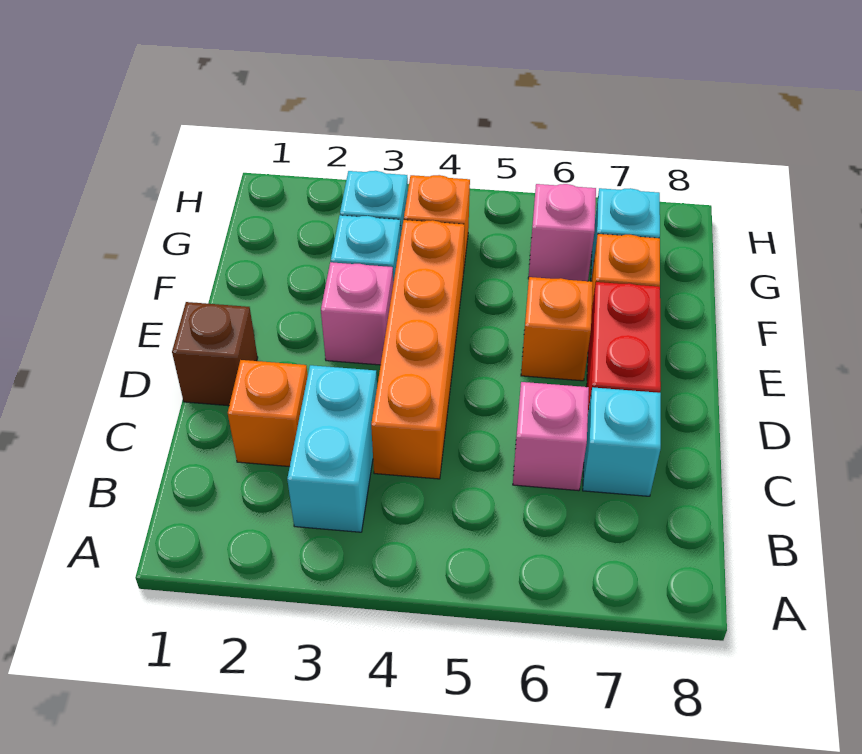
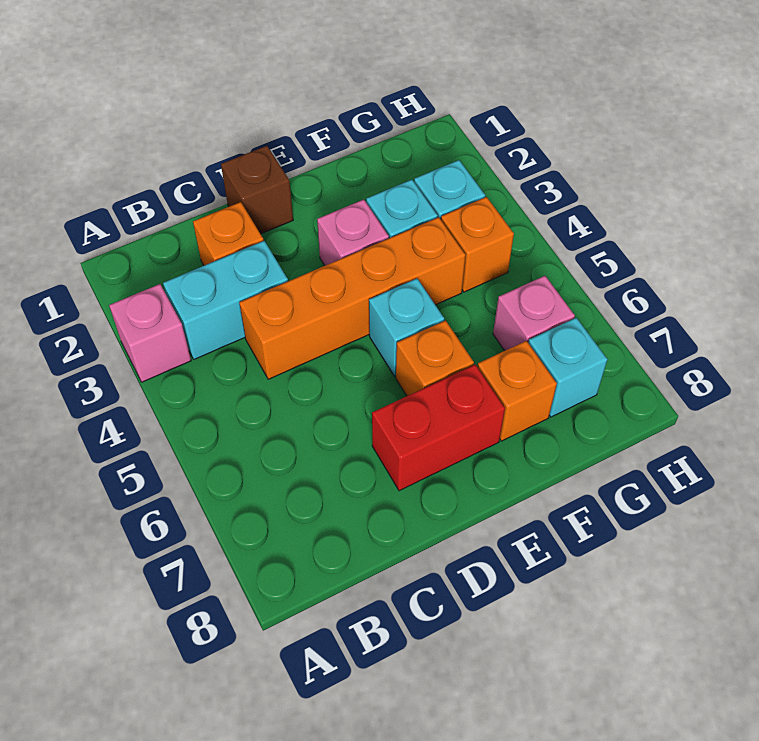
pink 1x1 brick [513,382,589,491] -> pink 1x1 brick moved to [109,284,191,382]
cyan 1x1 brick [583,387,661,496] -> cyan 1x1 brick moved to [369,279,444,376]

